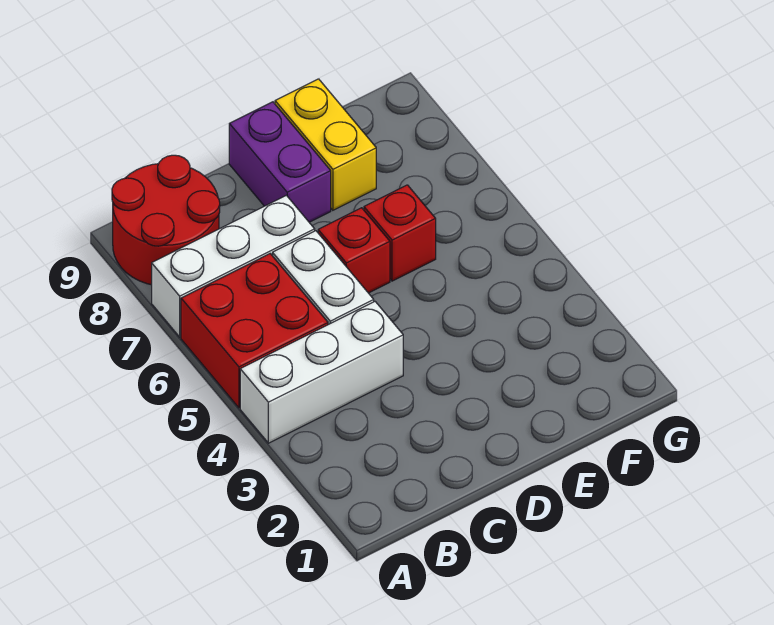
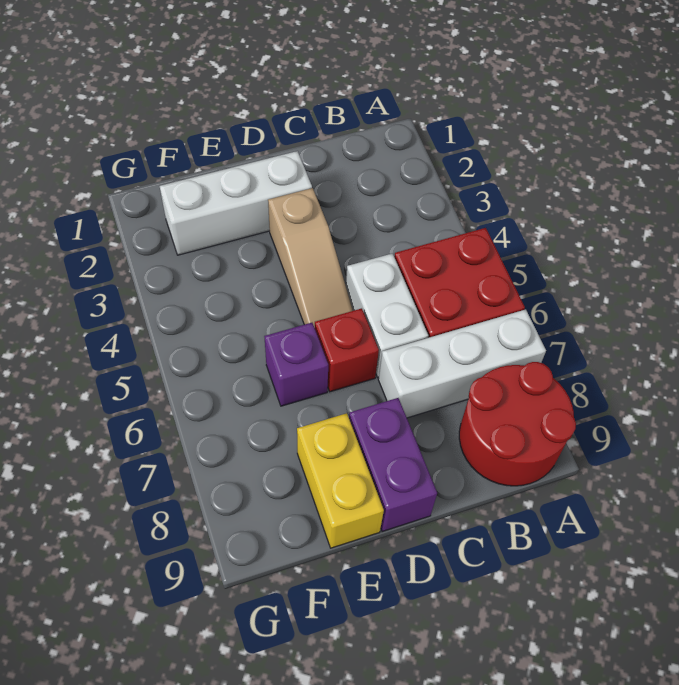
white 1x3 brick [240,302,403,443] -> white 1x3 brick moved to [160,151,312,255]
none -> tan 1x3 slope [268,188,353,328]
red 1x1 brick [364,185,436,281] -> purple 1x1 brick [264,323,328,406]

